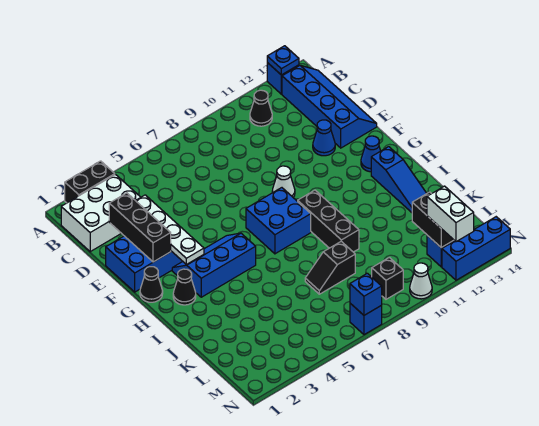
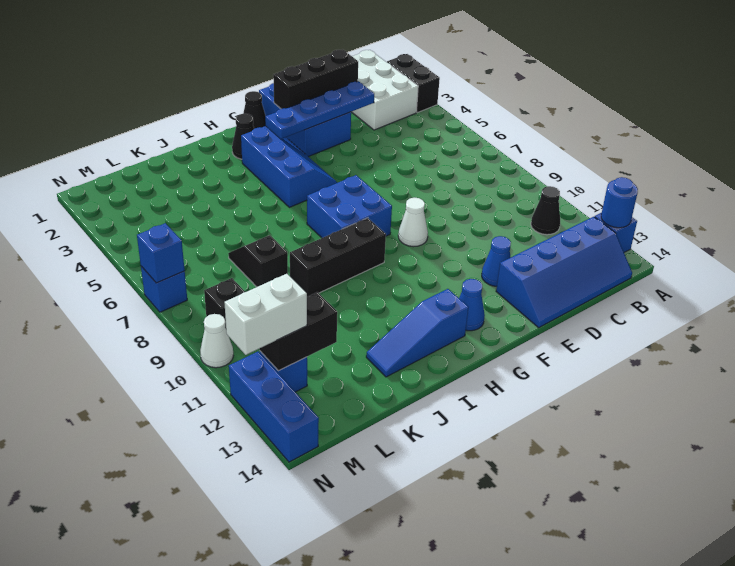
blue 1x1 plate [267,46,299,75] -> blue 1x1 round brick [601,177,638,228]
white 1x4 plate [136,195,204,264] -> blue 1x4 plate [265,81,374,139]

